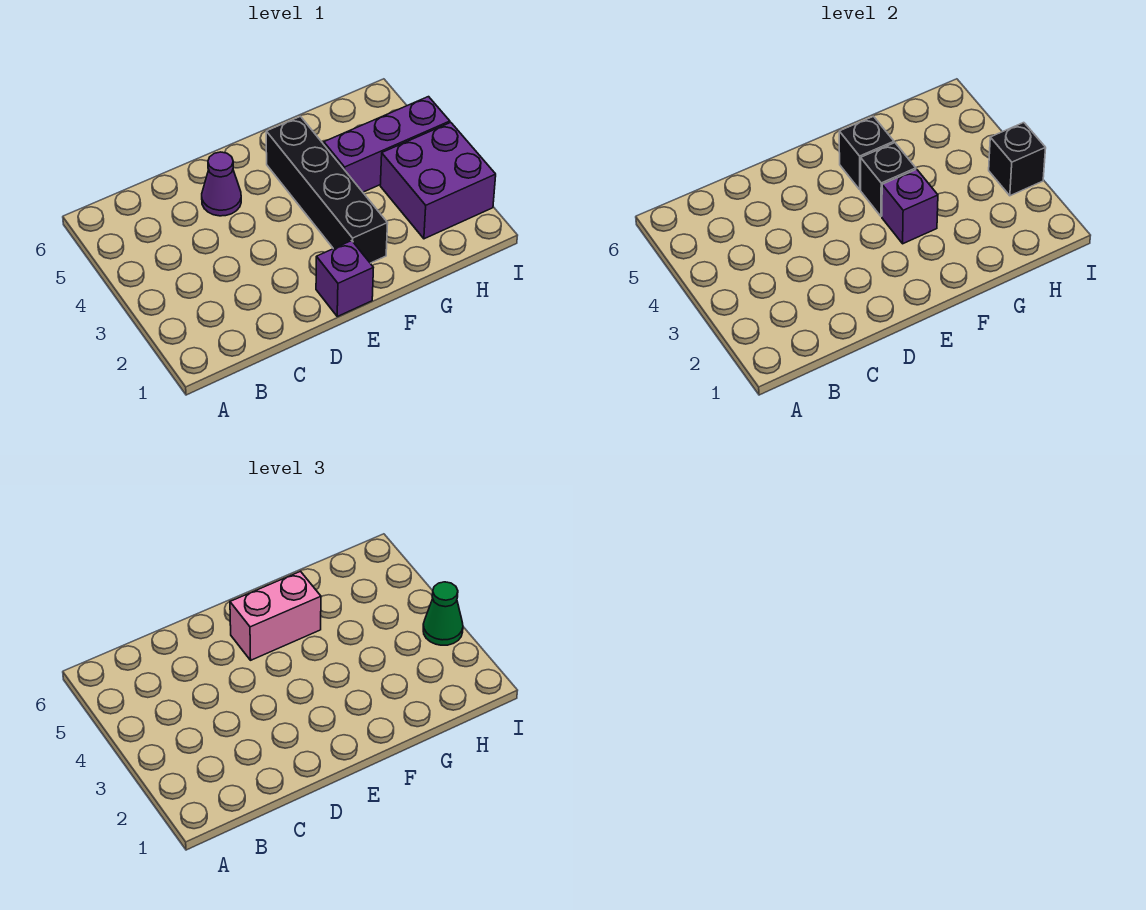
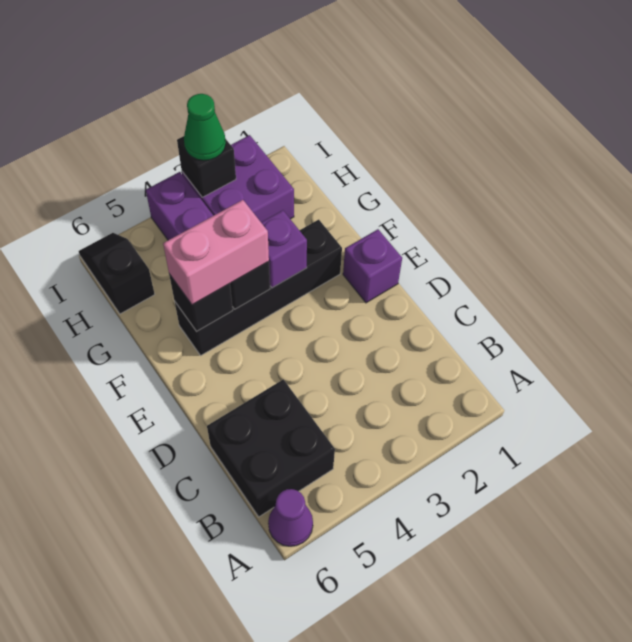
none -> black 2x2 brick [207,379,335,517]
purple 1x1 cone [202,152,241,216] -> purple 1x1 cone moved to [268,489,313,546]
pink 1x2 brick [230,571,321,660] -> pink 1x2 brick turned to [163,200,269,305]
none -> black 1x2 slope [79,233,155,314]

